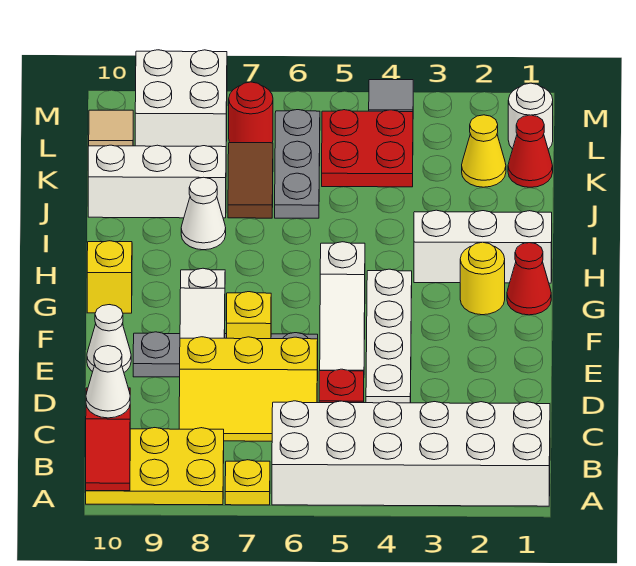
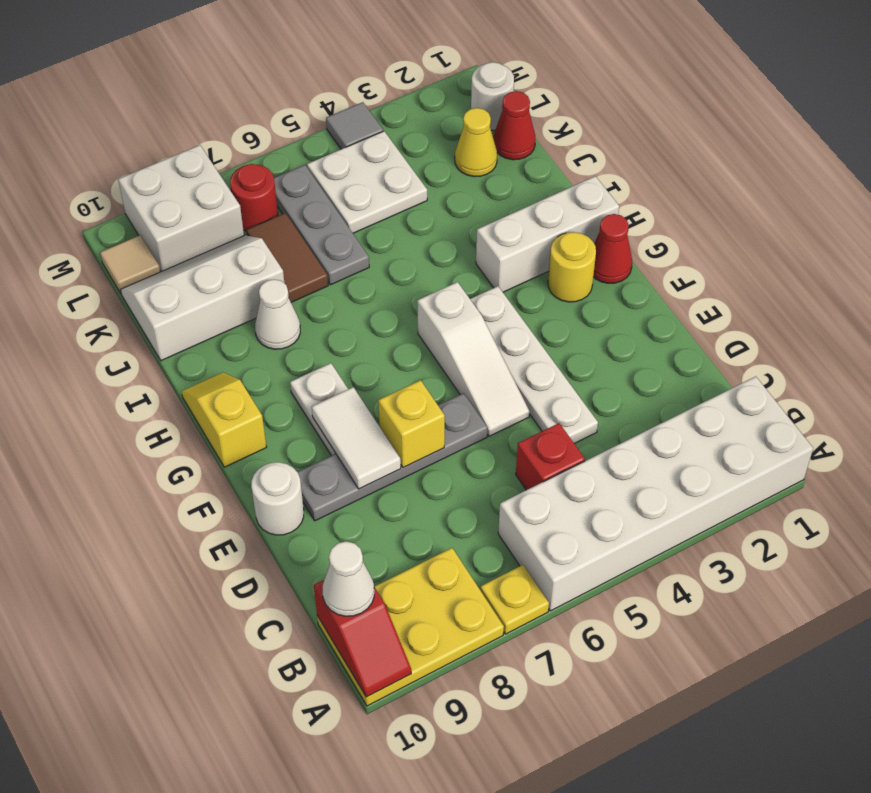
yellow 2x3 slope [179,337,318,441] -> none
white 1x1 cone [87,305,131,372] -> white 1x1 round brick [251,462,304,535]
red 2x2 plate [322,110,413,187] -> white 2x2 plate [307,131,427,233]

